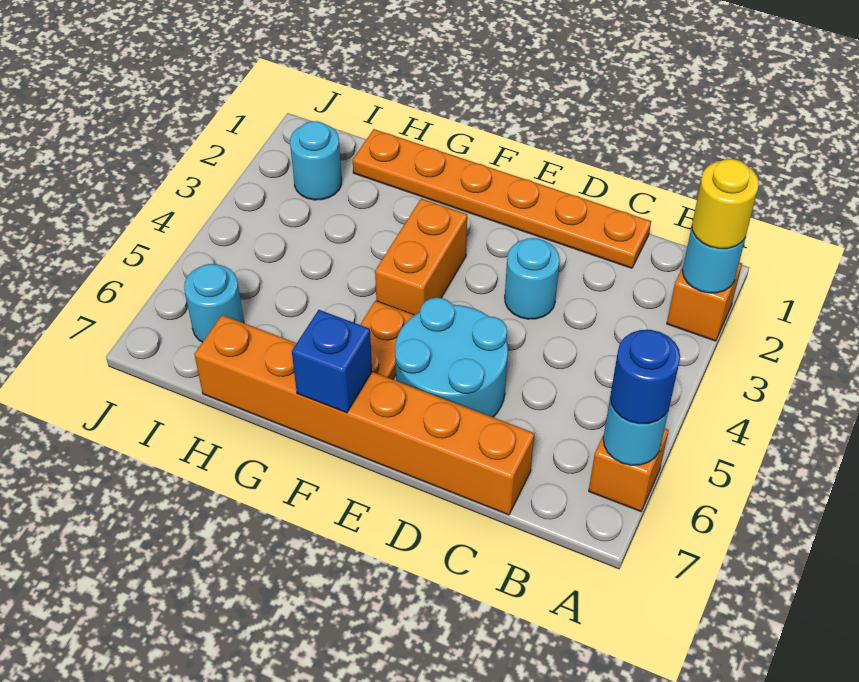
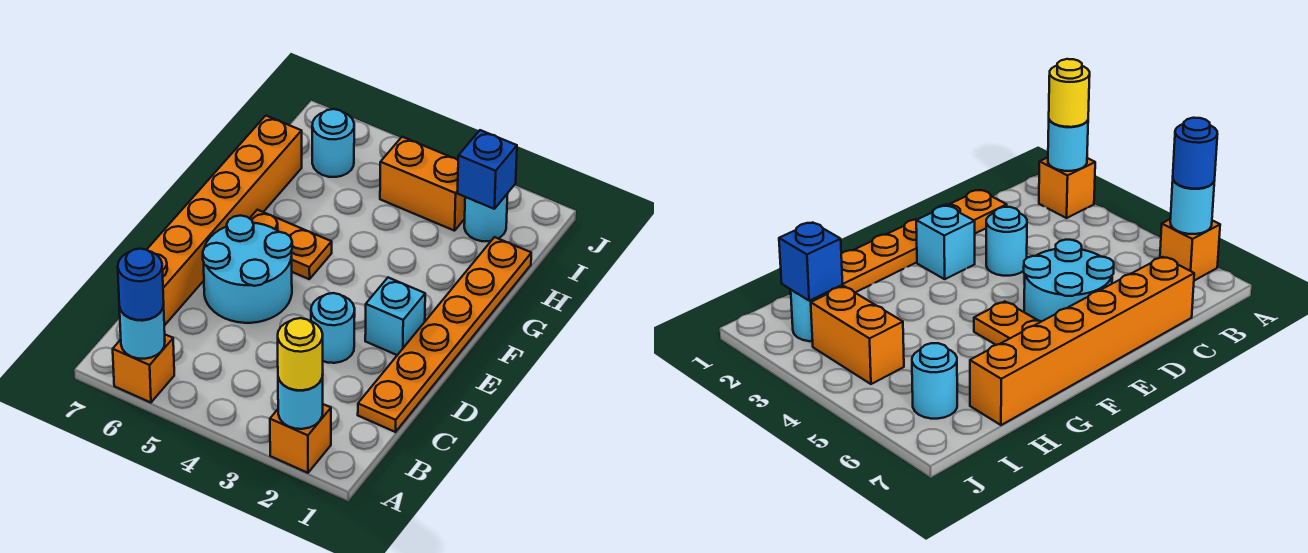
none -> cyan 1x1 brick [365,278,425,355]
orange 1x2 brick [375,199,467,315] -> orange 1x2 brick moved to [380,137,465,231]
blue 1x1 brick [292,310,372,413] -> blue 1x1 brick moved to [458,130,517,209]

